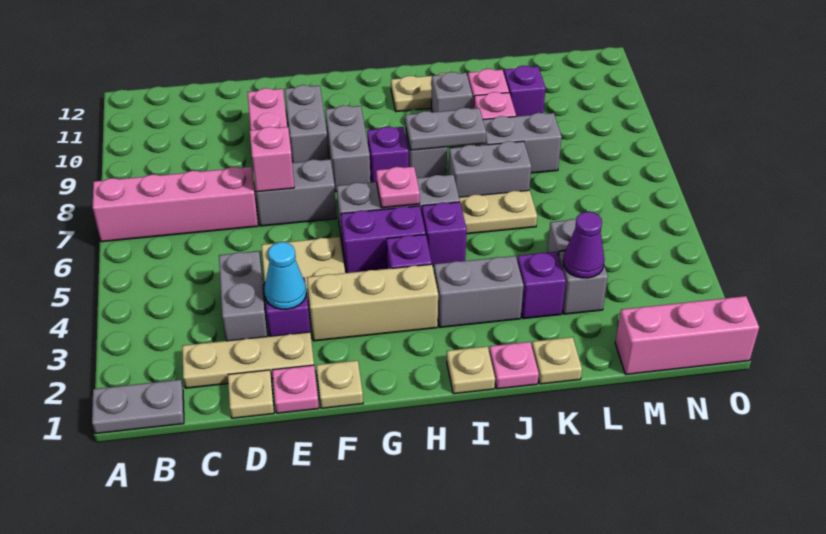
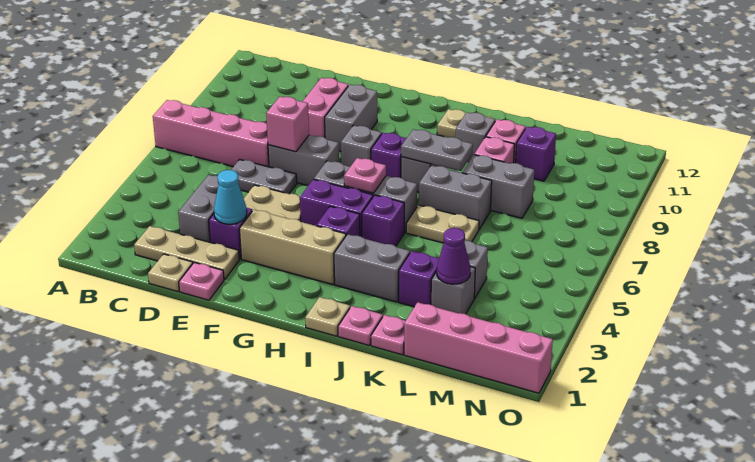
grey 1x2 plate [92,380,184,434] -> grey 1x2 plate moved to [231,159,297,194]
tan 1x1 plate [316,360,363,408] -> none
grey 1x2 brick [325,105,371,192] -> grey 1x1 brick [341,125,382,167]
tan 1x1 plate [532,337,582,384] -> pink 1x1 plate [371,315,405,355]
pink 1x3 brick [615,296,759,374] -> pink 1x4 brick [404,302,553,393]

